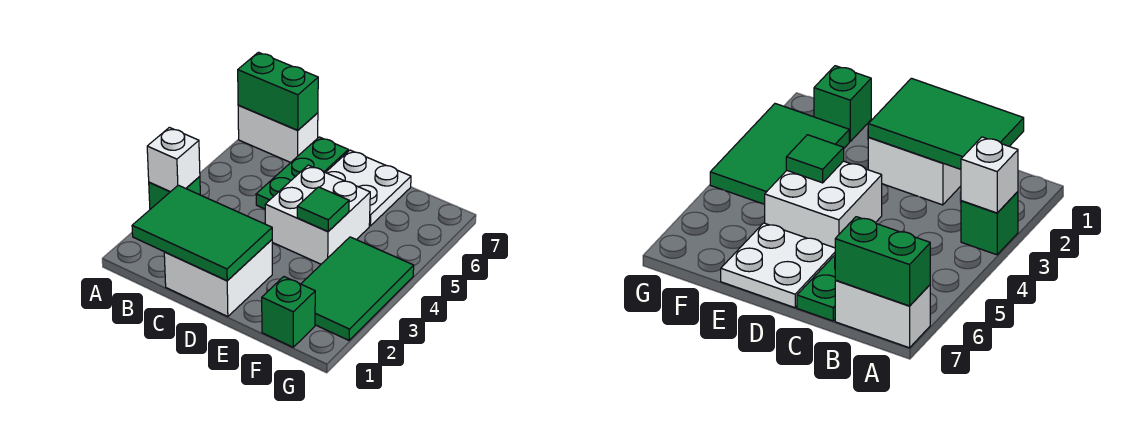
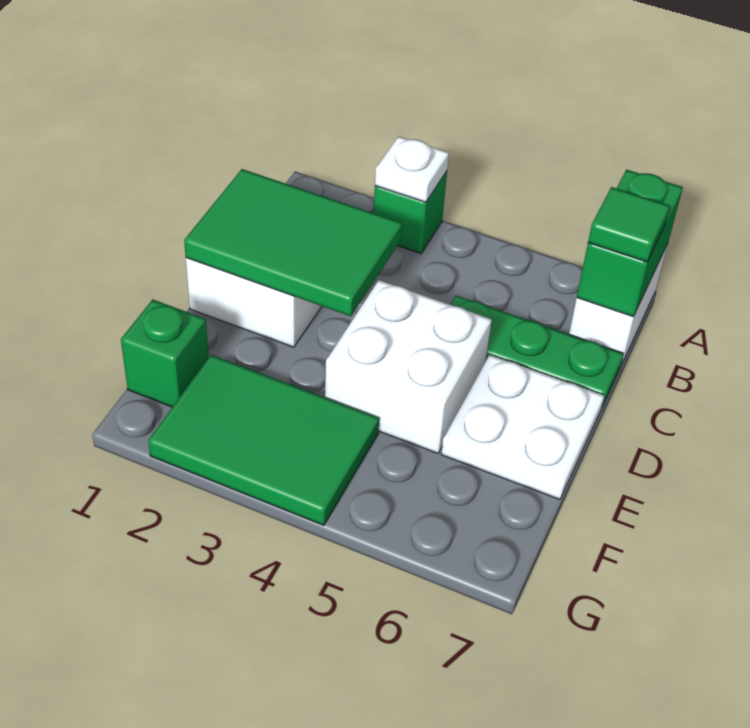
white 1x1 brick [147,127,200,192] -> white 1x1 plate [375,136,449,202]
green 2x3 tile [132,185,272,281] -> green 2x3 tile turned to [184,169,402,316]
green 1x1 tile [297,187,349,232] -> green 1x1 tile moved to [588,187,670,262]

